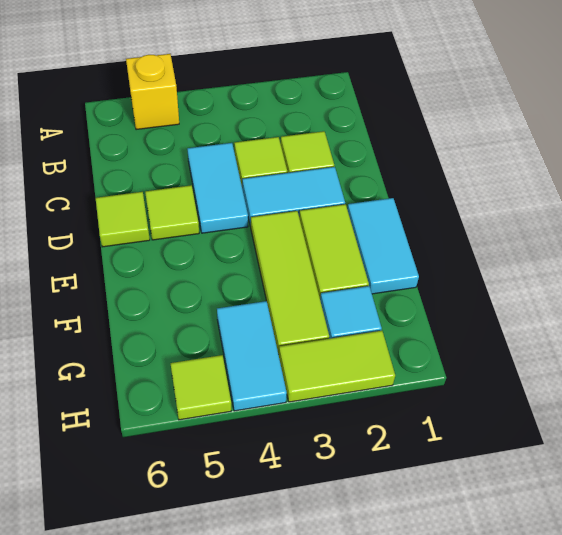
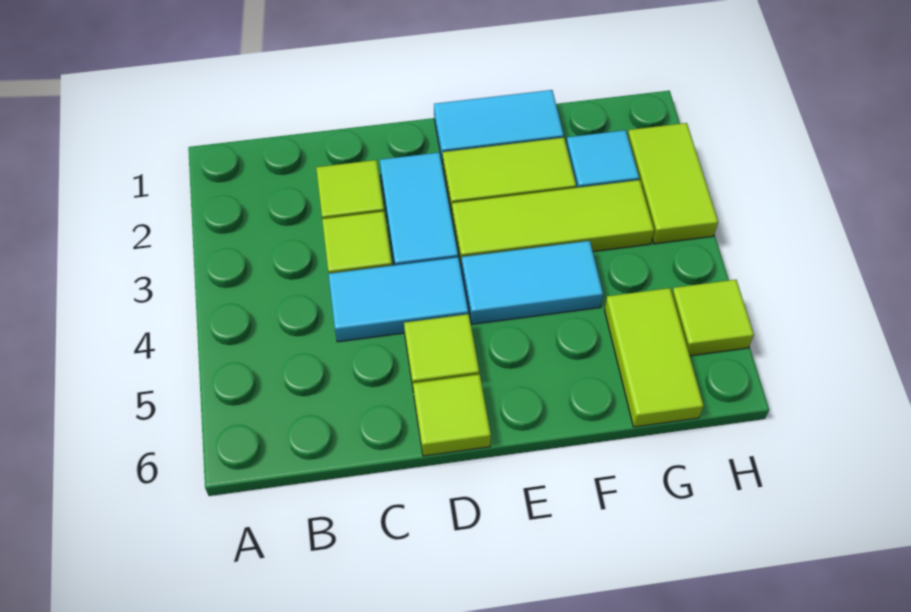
yellow 1x1 brick [126,54,179,130] -> none
cyan 1x2 tile [217,301,287,411] -> cyan 1x2 tile moved to [462,241,603,324]
none -> lime 1x2 tile [604,288,704,427]

